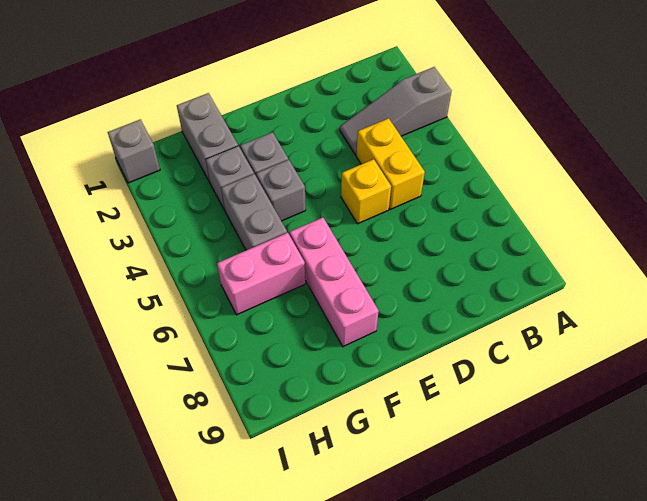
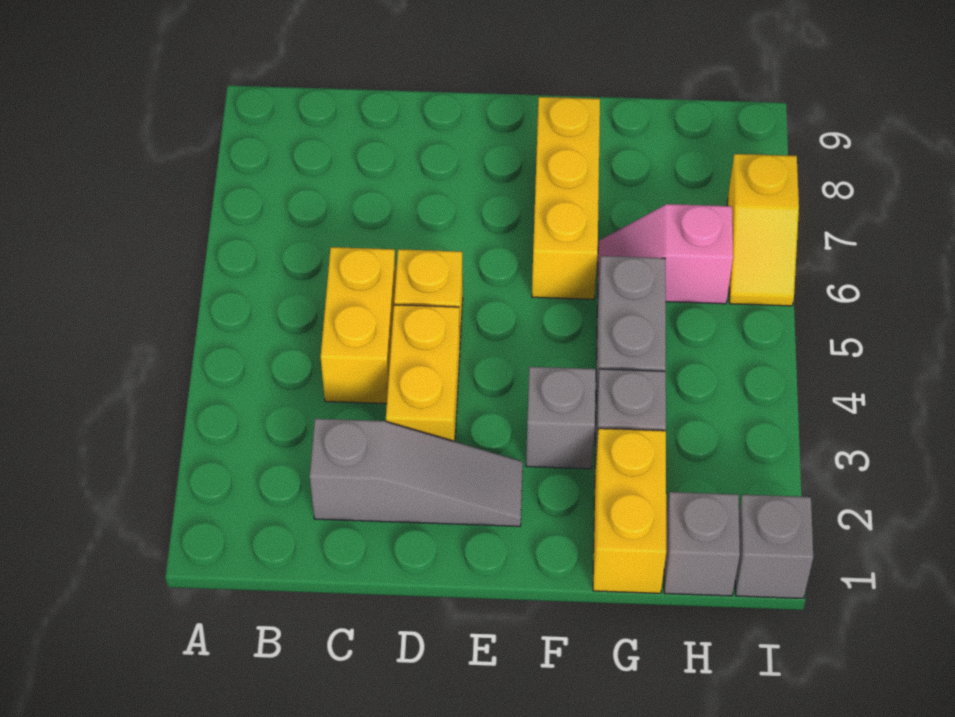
grey 1x3 slope [340,67,452,155] -> grey 1x3 slope moved to [310,419,523,526]
none -> yellow 1x2 brick [386,305,460,442]
grey 1x1 brick [256,160,306,221] -> grey 1x1 brick moved to [664,492,740,596]
pink 1x3 brick [290,218,379,347] -> yellow 1x3 brick [532,97,600,299]
grey 1x2 brick [177,93,238,182] -> yellow 1x2 brick [593,428,666,593]
pink 1x2 brick [217,232,305,315] -> pink 1x2 slope [598,204,733,304]
none -> yellow 1x2 slope [727,154,799,306]

